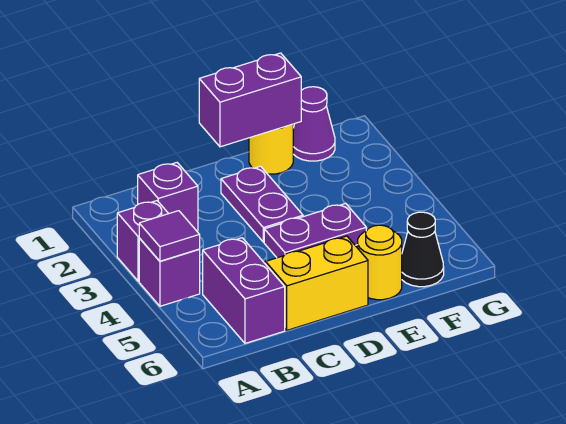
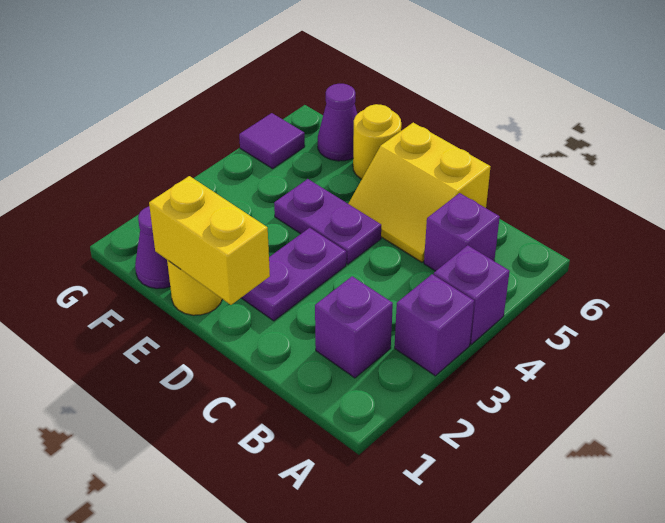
purple 1x1 tile [139,211,200,261] -> purple 1x1 tile moved to [239,113,305,169]
purple 1x2 brick [203,238,285,343] -> purple 1x1 brick [424,193,500,271]
purple 1x2 brick [199,53,301,147] -> yellow 1x2 brick [149,176,270,305]
black 1x1 cone [402,212,444,287] -> purple 1x1 cone [318,84,357,161]

